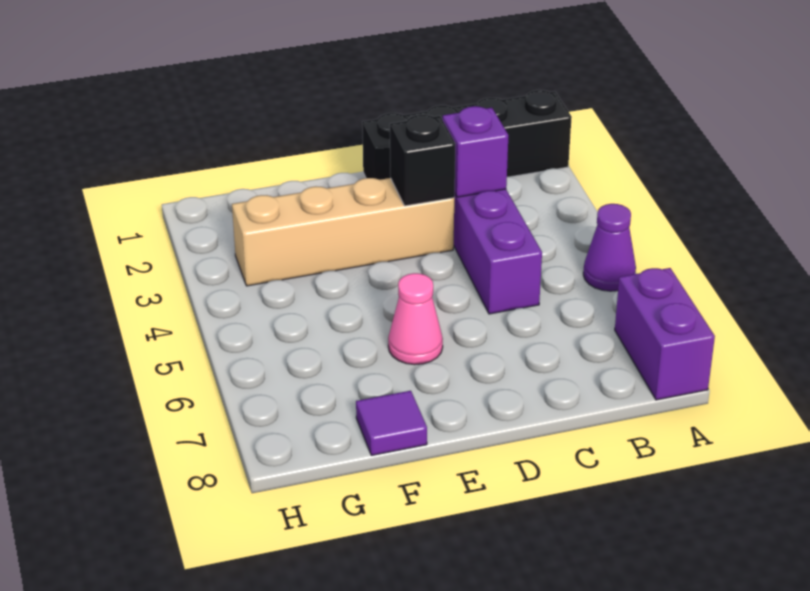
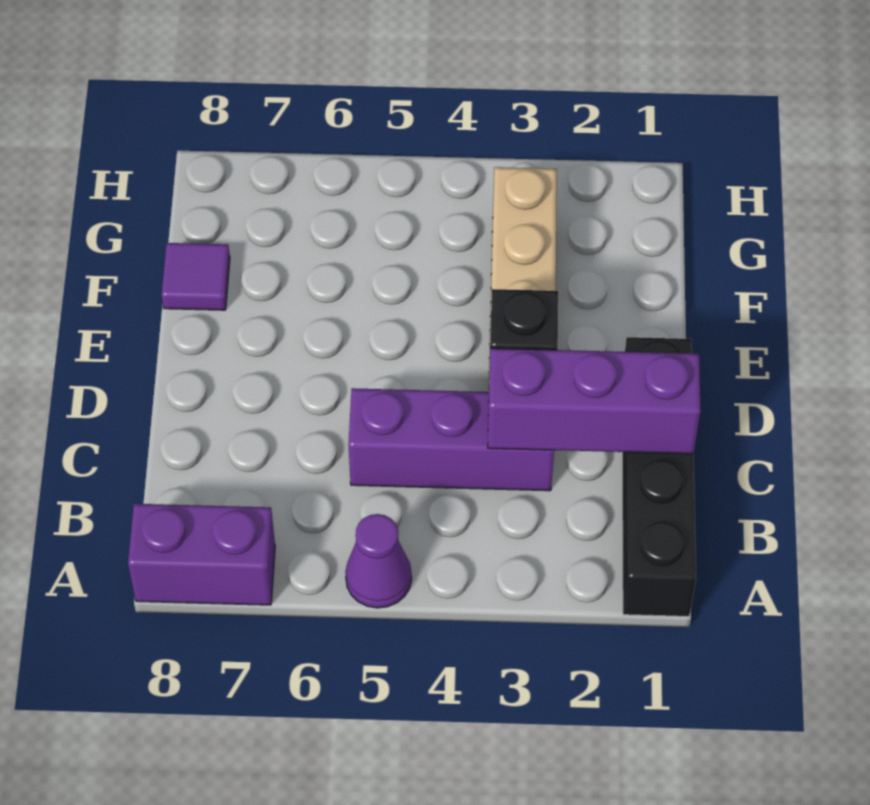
purple 1x1 brick [443,106,508,197] -> purple 1x3 brick [488,348,700,454]
pink 1x1 cone [388,273,443,365] -> none

